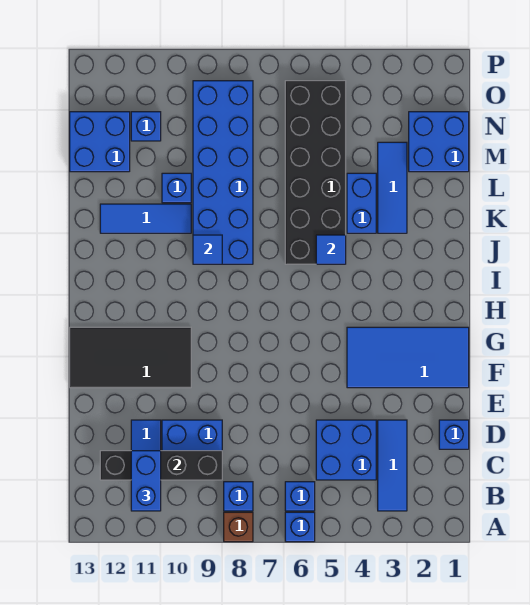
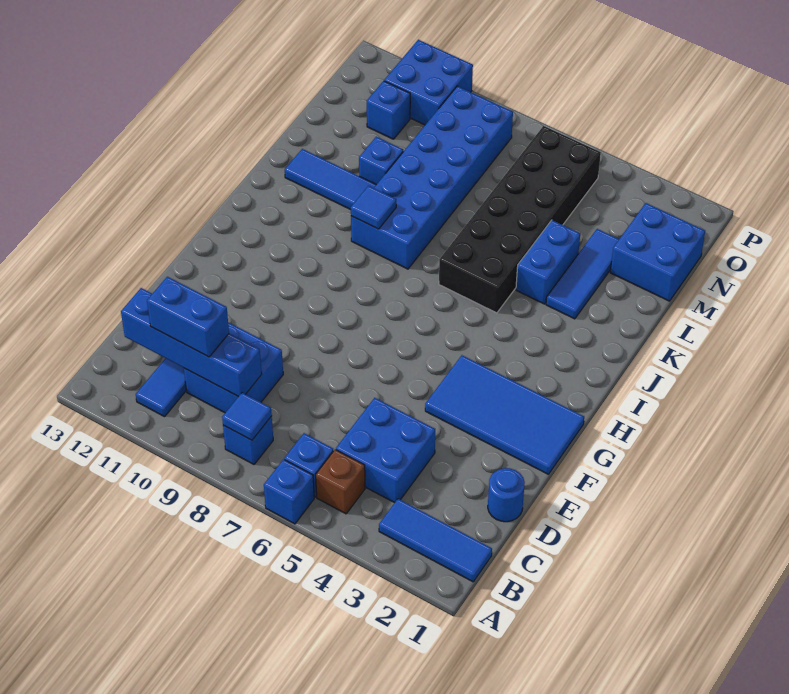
brown 1x1 brick [224,512,253,542] -> brown 1x1 brick moved to [316,450,365,514]
blue 1x3 tile [378,420,407,511] -> blue 1x3 tile turned to [379,499,492,582]
blue 1x2 brick [131,451,161,511] -> blue 1x2 brick turned to [147,277,229,357]
black 1x4 brick [100,451,222,480] -> blue 1x4 brick [121,288,262,397]
blue 1x1 brick [439,420,469,449] -> blue 1x1 round brick [488,468,525,522]
black 2x4 tile [70,327,191,388] -> none
blue 1x1 tile [316,235,346,264] -> blue 1x1 tile moved to [222,393,272,440]
blue 2x2 brick [70,112,130,172] -> blue 2x2 brick moved to [384,40,473,125]

